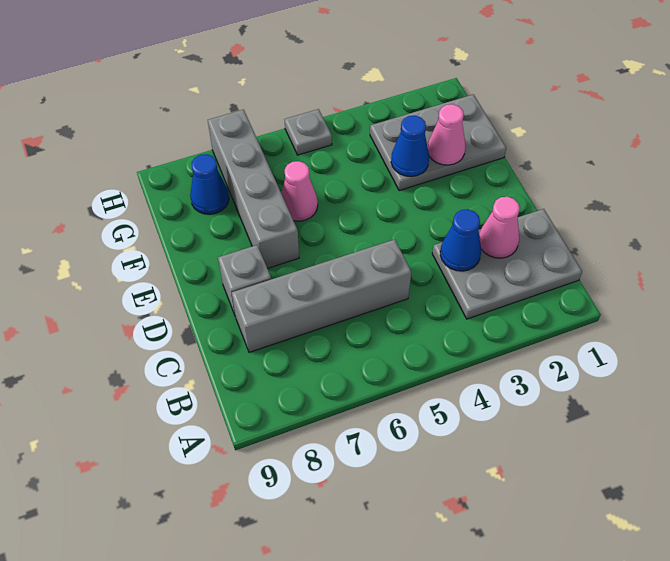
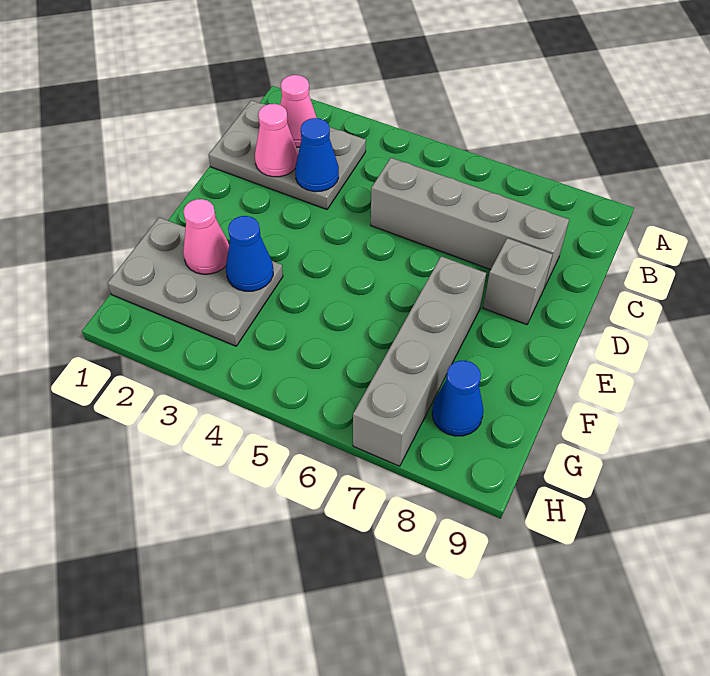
pink 1x1 cone [281,161,318,221] -> pink 1x1 cone moved to [280,75,317,147]
grey 1x1 plate [285,109,332,155] -> none

